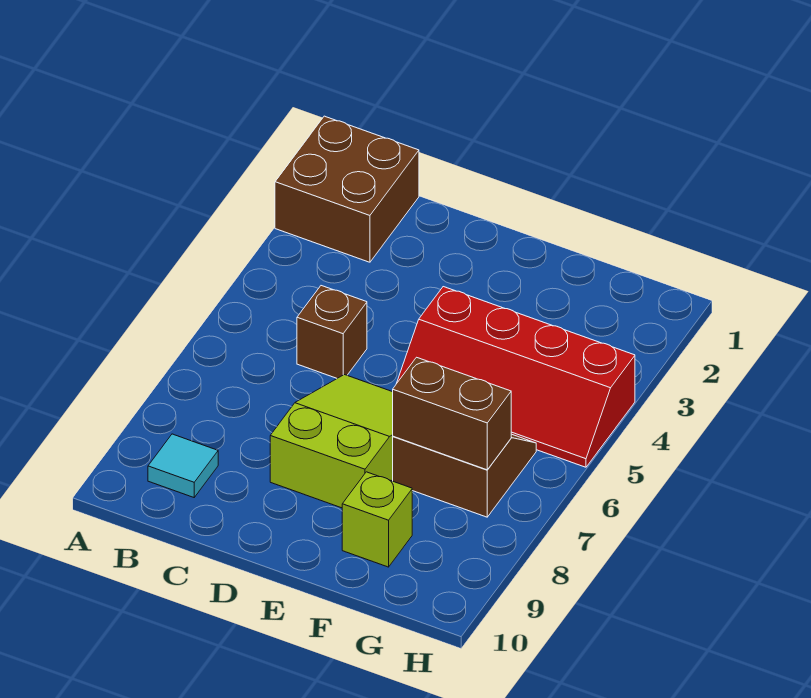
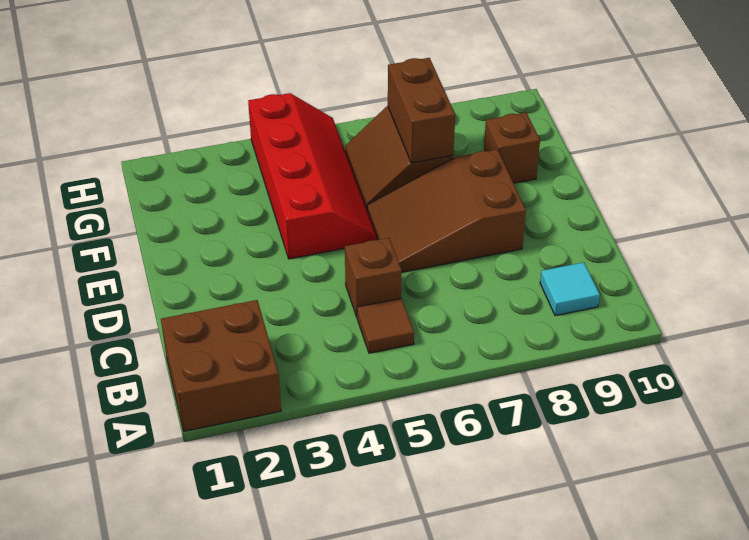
none -> brown 1x1 tile [357,298,414,353]
lime 2x3 slope [270,375,393,508] -> brown 2x3 slope [367,149,526,272]
lime 1x1 brick [342,472,412,567] -> brown 1x1 brick [484,113,540,183]

